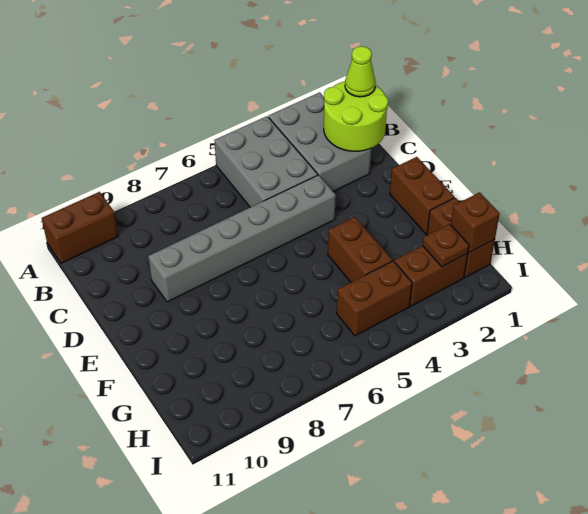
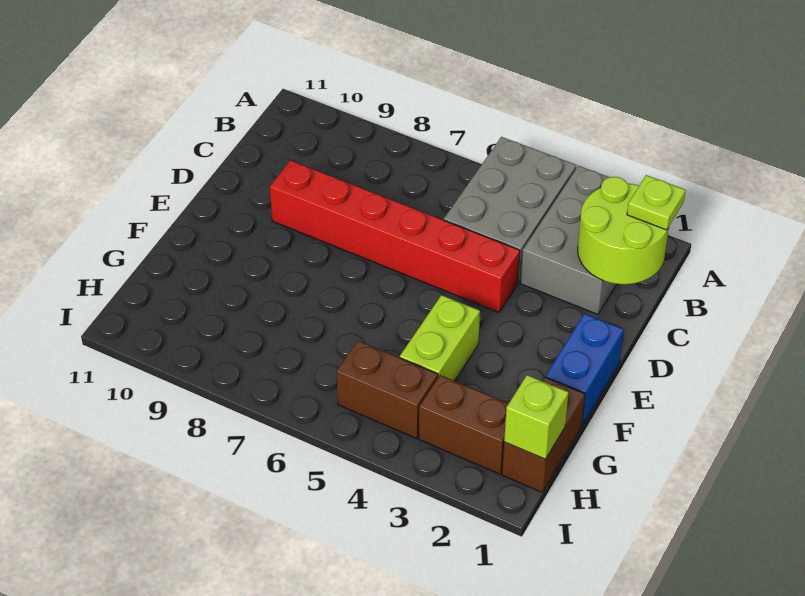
brown 1x2 brick [42,192,118,263] -> none
lime 1x1 cone [345,46,376,97] -> lime 1x1 plate [627,175,686,230]
grey 1x6 brick [148,175,336,302] -> red 1x6 brick [270,160,520,312]
brown 1x2 brick [390,157,454,234] -> blue 1x2 brick [546,313,624,425]
brown 1x2 brick [328,217,392,282] -> lime 1x2 brick [400,295,480,381]
brown 1x1 brick [451,192,500,253] -> lime 1x1 brick [504,375,569,459]
brown 1x1 plate [423,224,469,267] -> none

